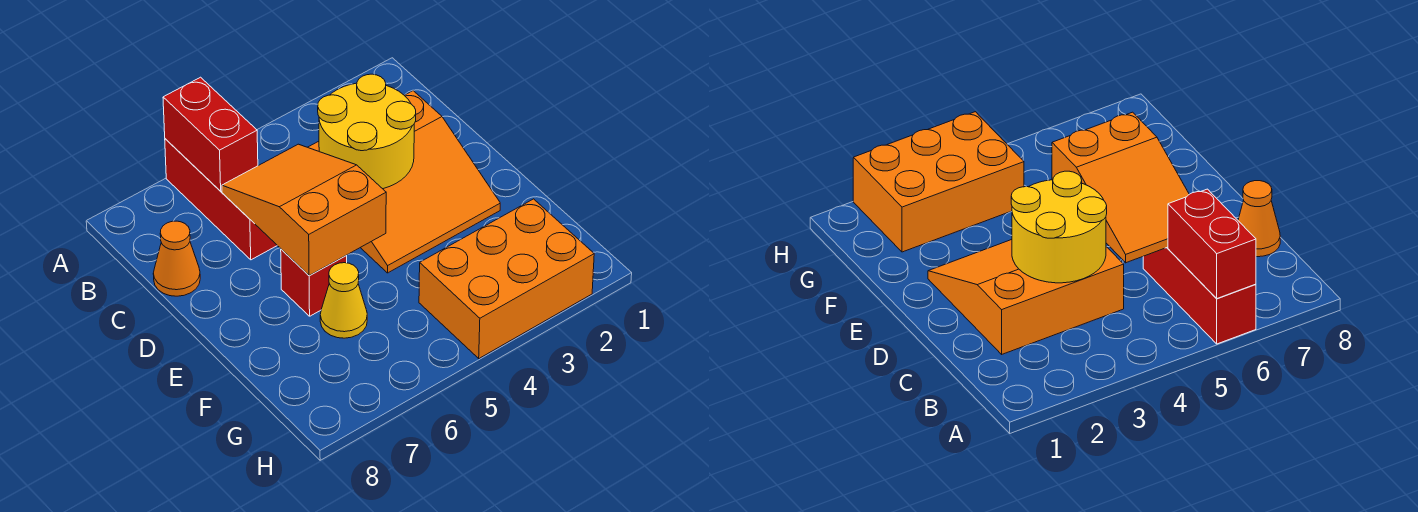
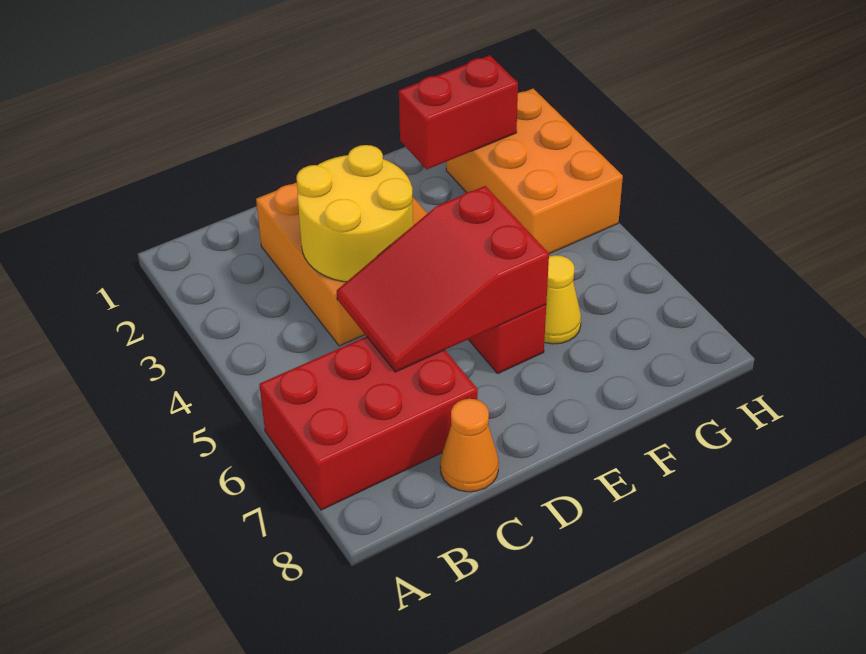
red 1x3 brick [165,139,277,260] -> red 2x3 brick [259,337,478,510]
red 1x2 brick [163,77,258,191] -> red 1x2 brick moved to [399,55,518,169]
orange 2x3 slope [222,144,386,276] -> red 2x3 slope [337,186,549,372]

